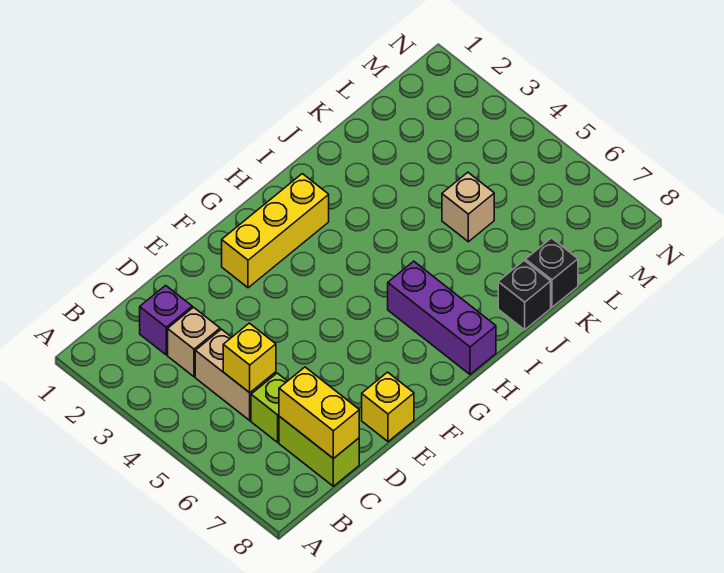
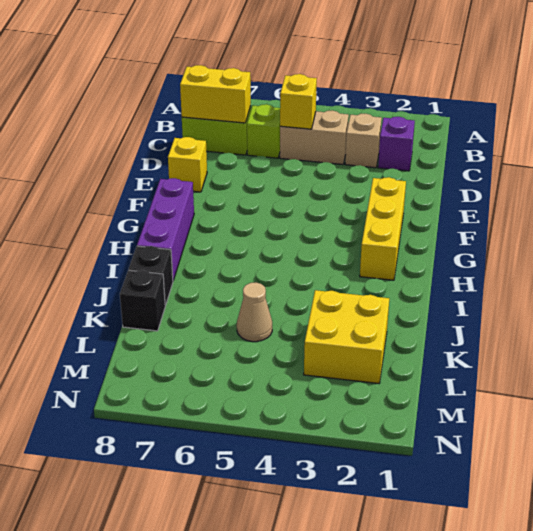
purple 1x3 brick [388,261,496,374] -> purple 1x3 brick turned to [137,178,194,280]
none -> yellow 2x2 brick [304,290,389,384]
tan 1x1 brick [442,172,494,242] -> tan 1x1 cone [237,282,272,342]

